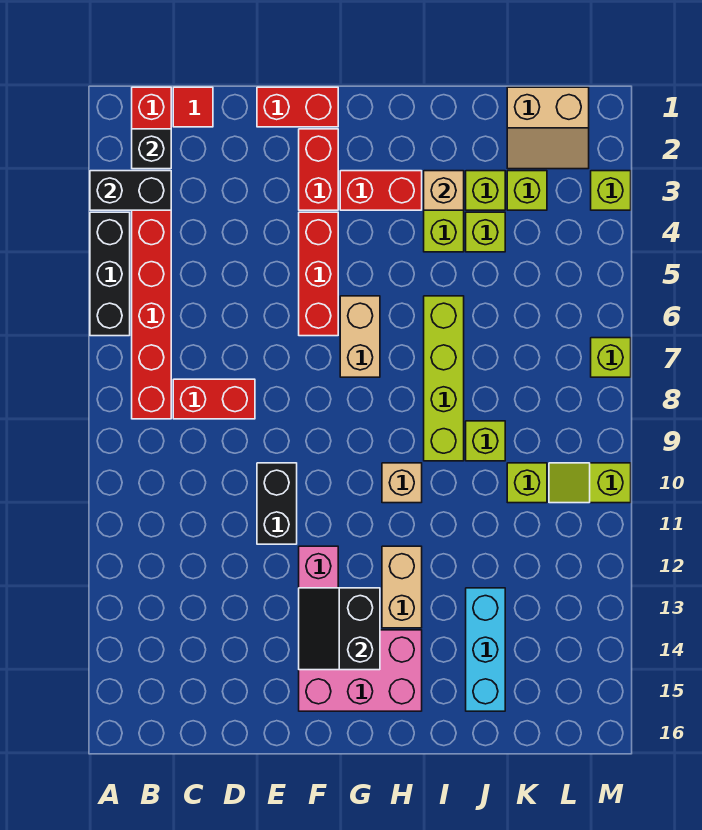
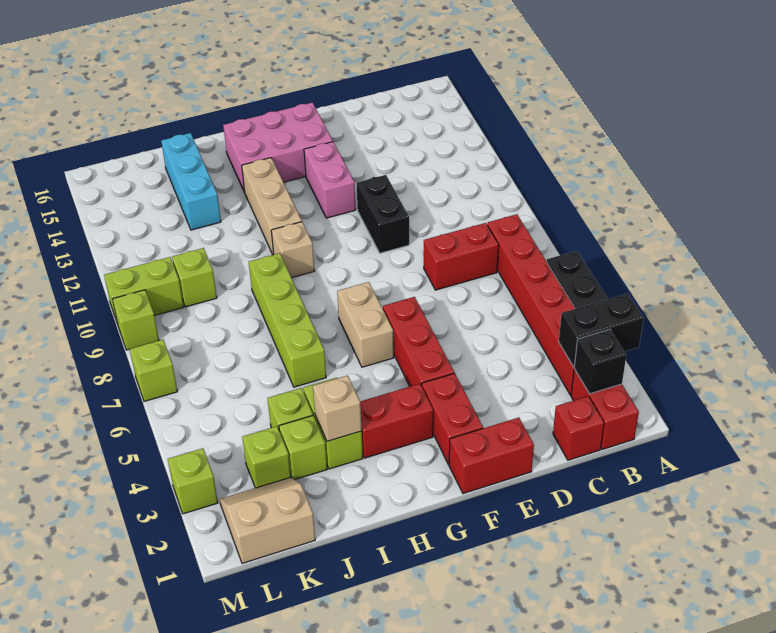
red 1x1 tile [173,87,213,127] -> red 1x1 brick [553,396,604,460]
black 2x2 slope [299,588,380,670] -> none
tan 1x2 brick [382,546,422,628] -> tan 1x3 brick [242,158,302,255]
lime 1x1 brick [466,421,505,461] -> lime 1x1 brick moved to [112,290,159,350]
lime 1x2 slope [549,463,631,503] -> lime 1x2 brick [104,257,184,324]

